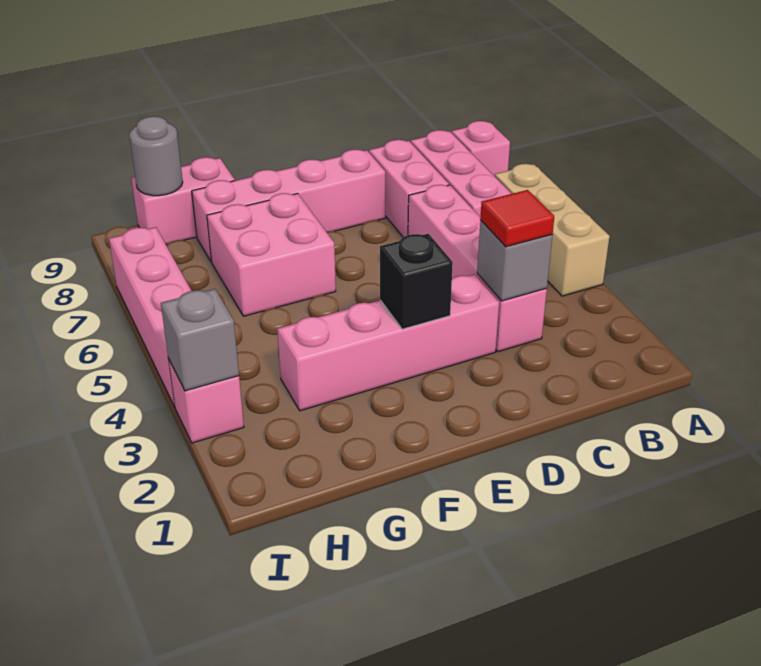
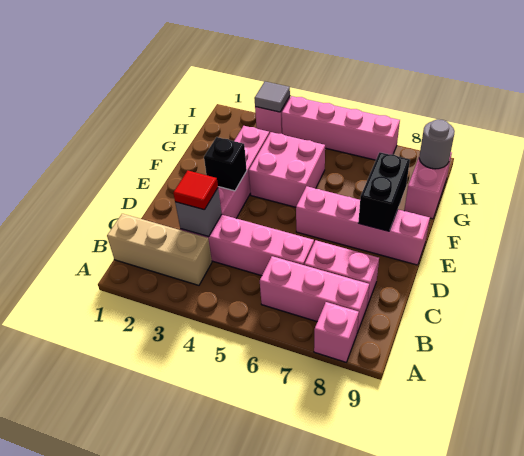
tan 1x3 brick [495,164,610,296] -> tan 1x3 brick moved to [107,214,212,285]
pink 1x4 brick [192,150,385,262] -> pink 1x4 brick turned to [296,186,430,265]
none -> black 1x2 brick [358,152,410,231]
pink 2x2 brick [207,193,336,316] -> pink 2x2 brick moved to [249,132,325,207]
grey 1x1 brick [161,289,239,391] -> grey 1x1 tile [254,82,290,112]

